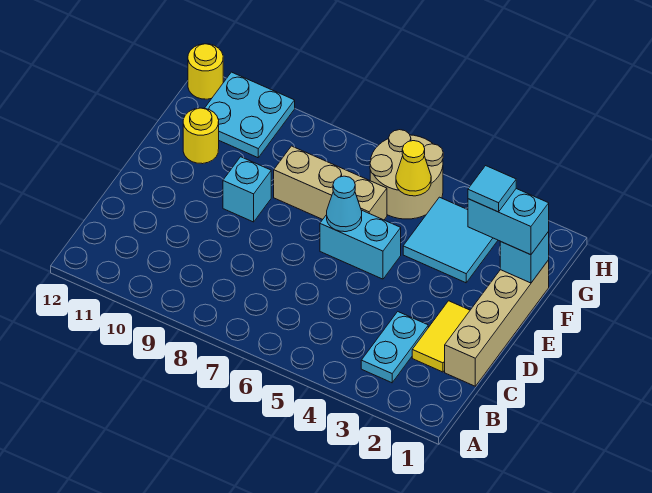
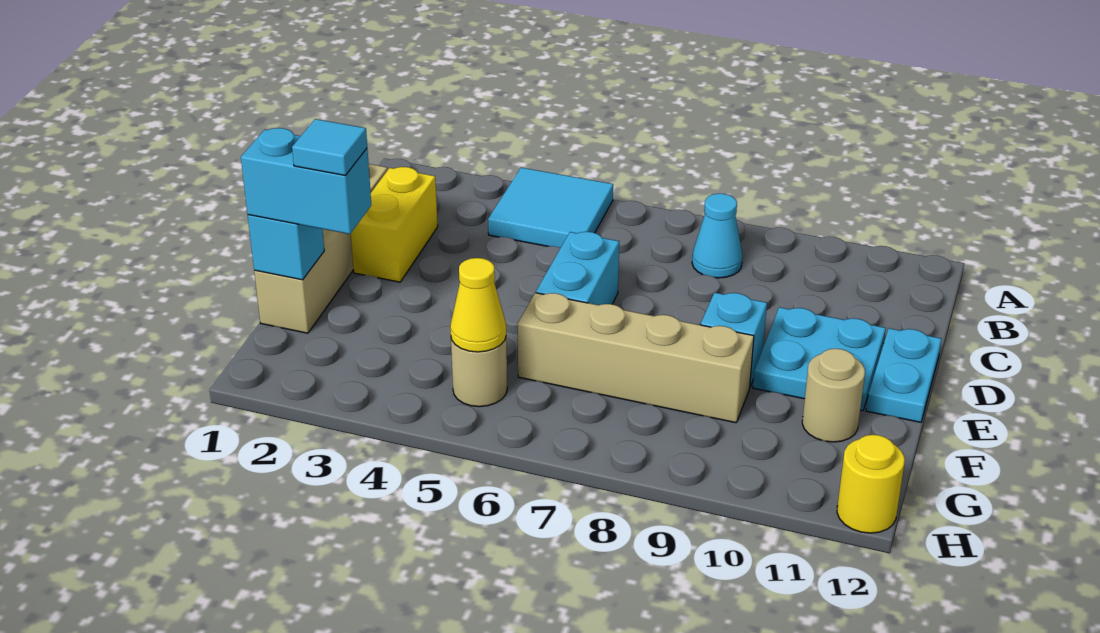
cyan 1x2 plate [361,312,428,383] -> cyan 1x2 plate moved to [866,328,941,422]
yellow 1x2 tile [412,301,470,372] -> yellow 1x2 brick [351,167,438,282]
cyan 1x2 brick [320,210,401,279] -> cyan 1x2 brick turned to [536,232,619,305]
cyan 1x1 cone [327,176,362,232] -> cyan 1x1 cone moved to [692,194,742,278]
cyan 2x2 tile [403,197,498,283] -> cyan 2x2 tile moved to [488,168,613,248]
tan 1x3 brick [274,146,387,220] -> tan 1x4 brick [518,293,754,423]
yellow 1x1 round brick [183,108,219,164] -> tan 1x1 round brick [802,349,865,442]
tan 2x2 round brick [370,130,443,219] -> tan 1x1 round brick [451,338,507,407]
cyan 2x2 plate [205,72,295,158] -> cyan 2x2 plate moved to [753,307,886,411]

